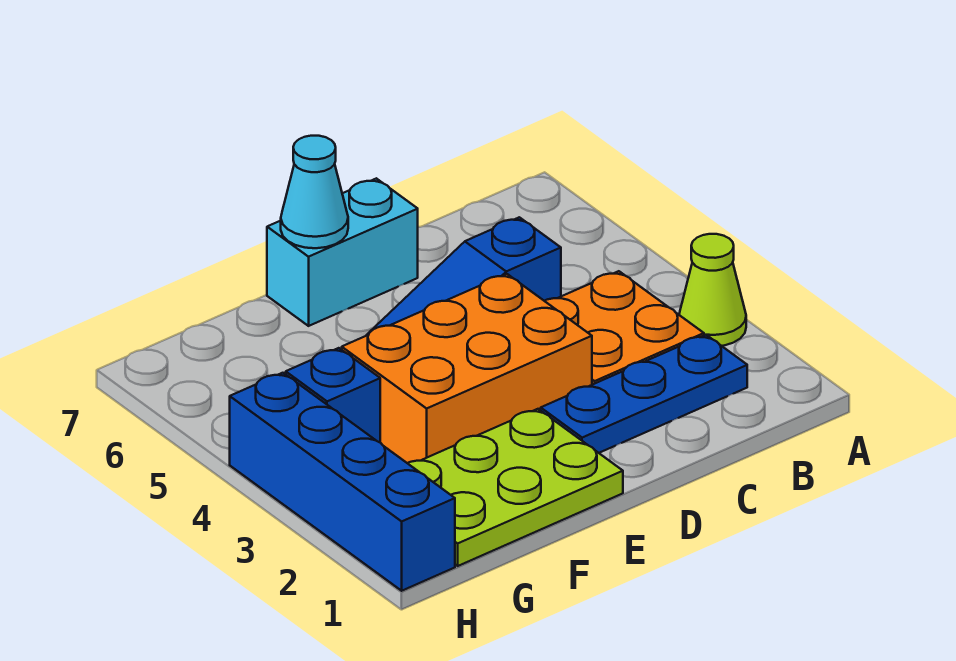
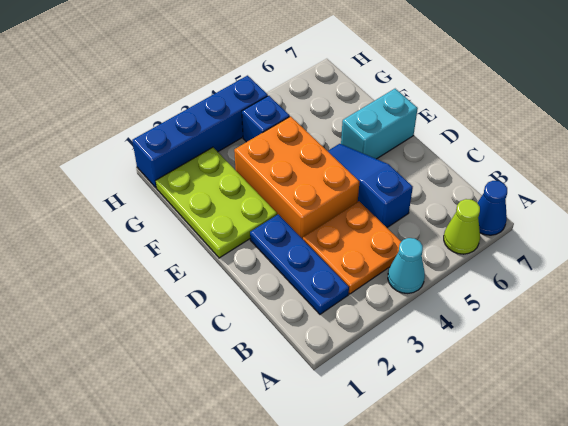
lime 1x1 cone [679,234,746,346] -> lime 1x1 cone moved to [444,199,480,254]
none -> blue 1x1 cone [478,181,507,235]
cyan 1x2 brick [267,178,418,326] -> cyan 1x2 brick turned to [341,89,418,159]
cyan 1x1 cone [281,136,348,248] -> cyan 1x1 cone moved to [388,238,425,293]

